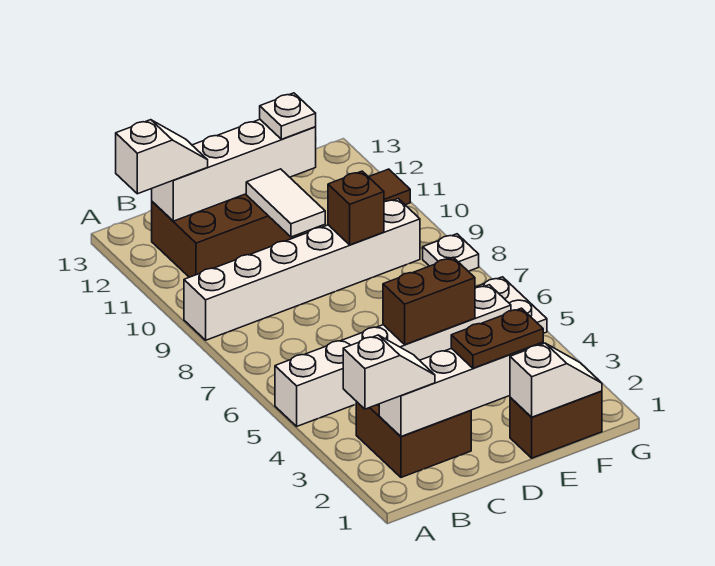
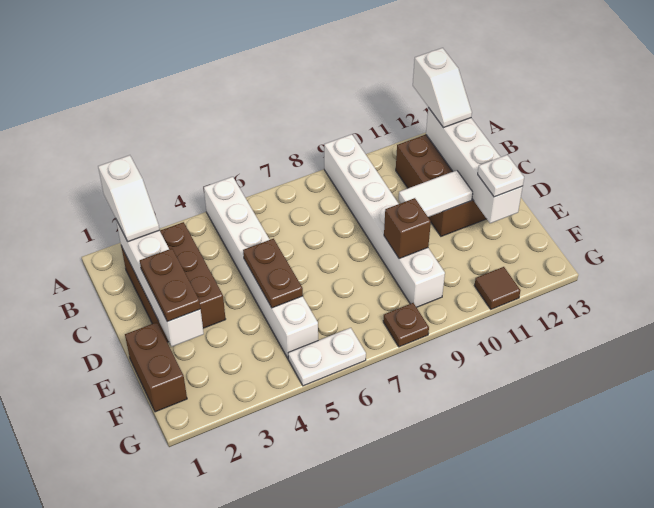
brown 2x2 brick [356,401,471,477] -> brown 2x3 brick [121,222,226,342]
brown 1x2 brick [383,257,475,345] -> brown 1x2 plate [243,239,303,308]
white 1x2 slope [510,343,602,417] -> none
white 1x1 plate [423,234,479,271] -> brown 1x1 plate [383,303,429,347]

